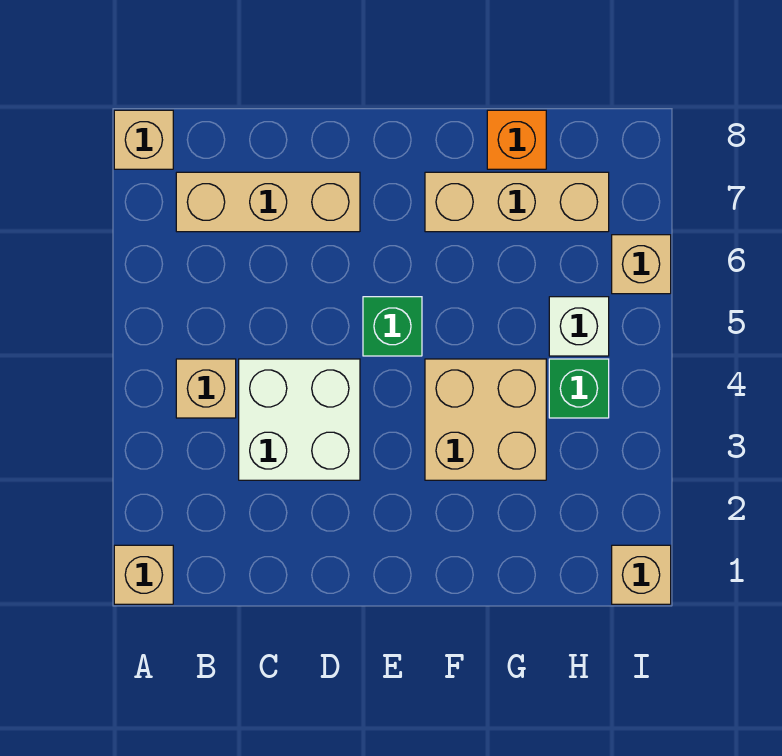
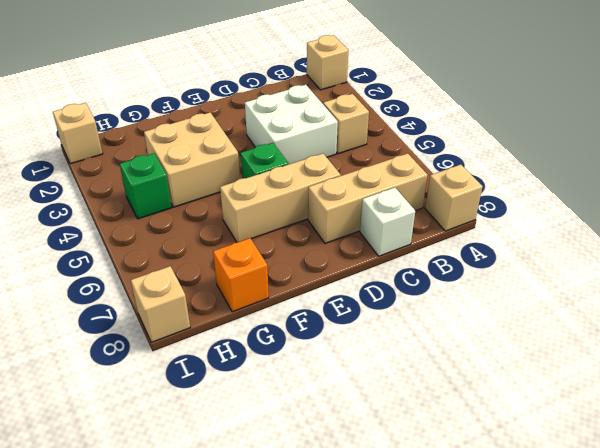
tan 1x3 brick [425,172,609,232] -> tan 1x3 brick moved to [220,154,341,243]
white 1x1 brick [549,297,609,356] -> white 1x1 brick moved to [360,188,415,256]
tan 1x1 brick [612,235,671,294] -> tan 1x1 brick moved to [131,266,190,342]

